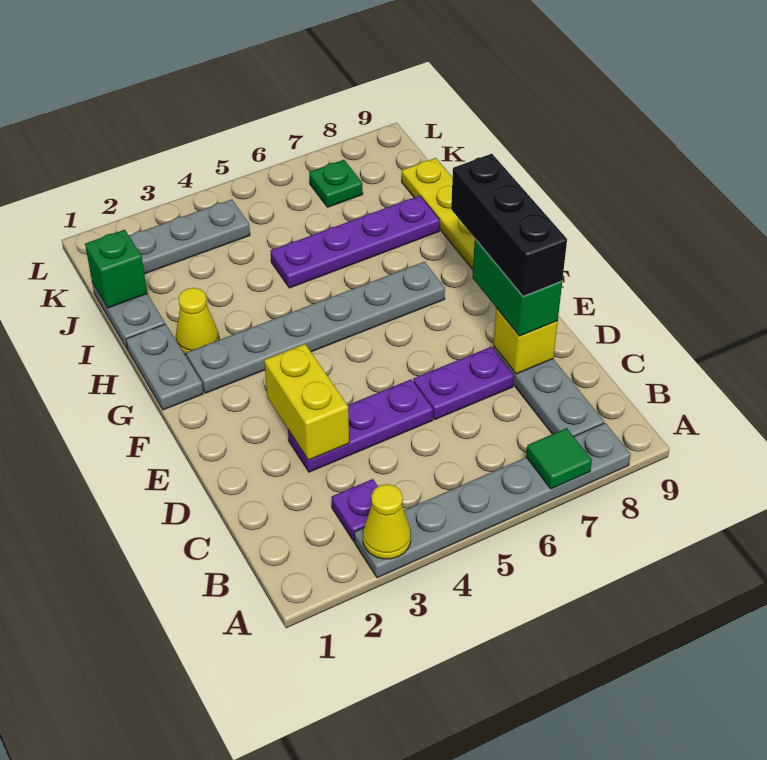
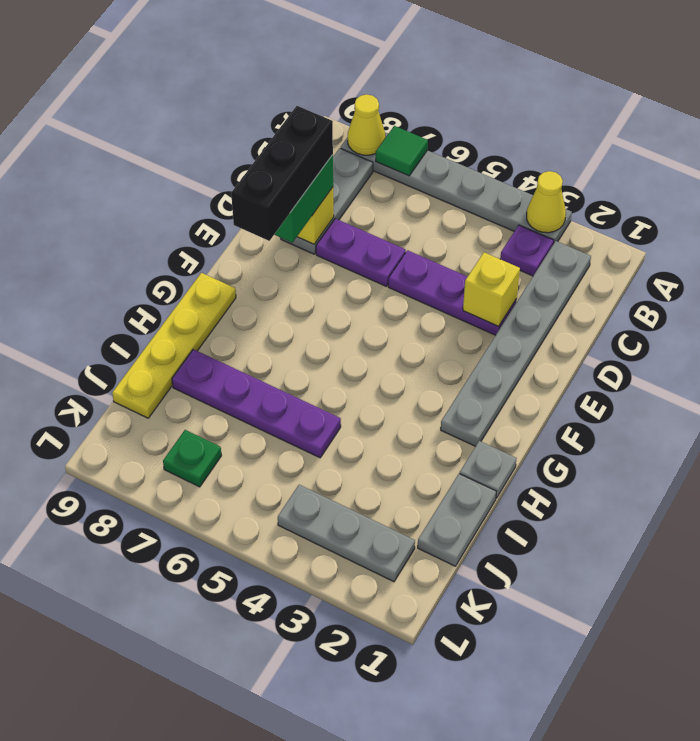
yellow 1x2 brick [264,344,349,460] -> yellow 1x1 brick [463,252,520,326]
grey 1x2 plate [126,324,203,410] -> grey 1x1 plate [460,441,516,498]
grey 1x6 plate [186,262,445,393] -> grey 1x6 plate turned to [441,241,591,446]
yellow 1x1 cone [176,288,219,355] -> yellow 1x1 cone moved to [348,94,385,155]
green 1x1 brick [85,230,147,308] -> none

